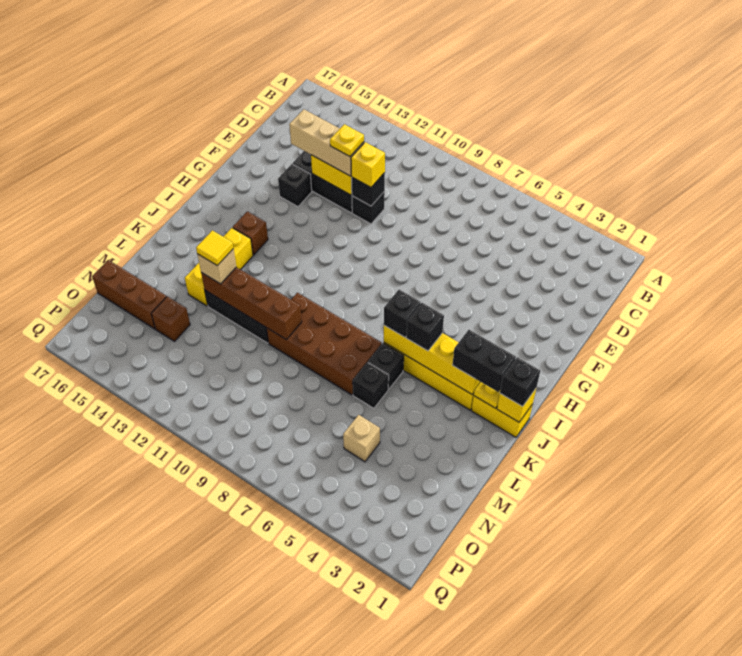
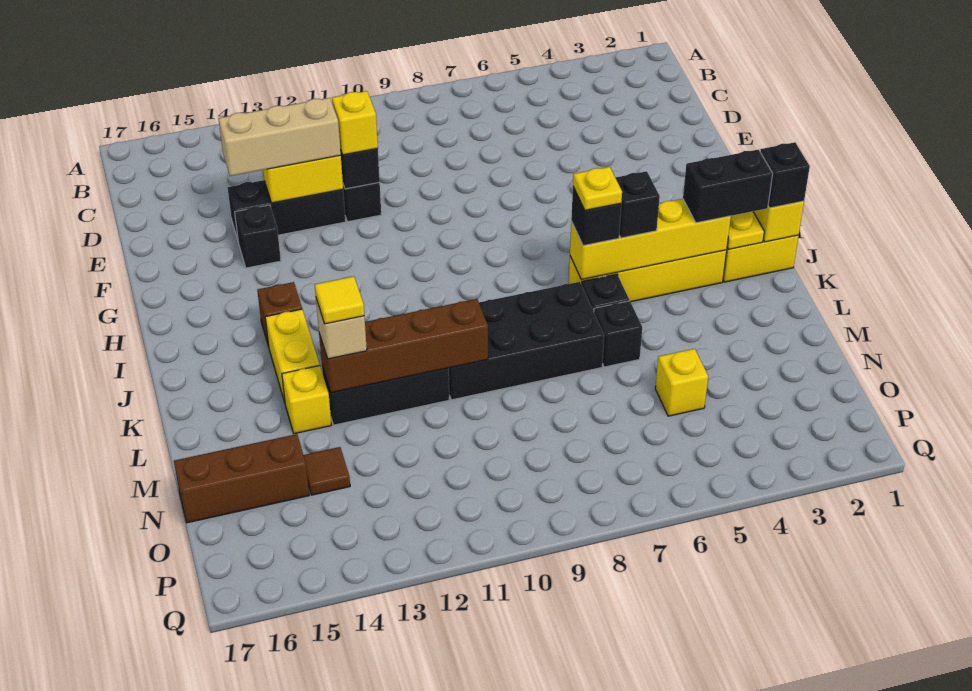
yellow 1x1 plate [330,124,364,156] -> yellow 1x1 plate moved to [573,167,622,210]
brown 2x4 brick [267,293,382,395] -> black 2x4 brick [449,282,604,400]
tan 1x1 brick [343,415,380,462] -> yellow 1x1 brick [655,349,708,416]
brown 1x1 brick [151,296,190,341] -> brown 1x1 tile [304,447,350,495]

